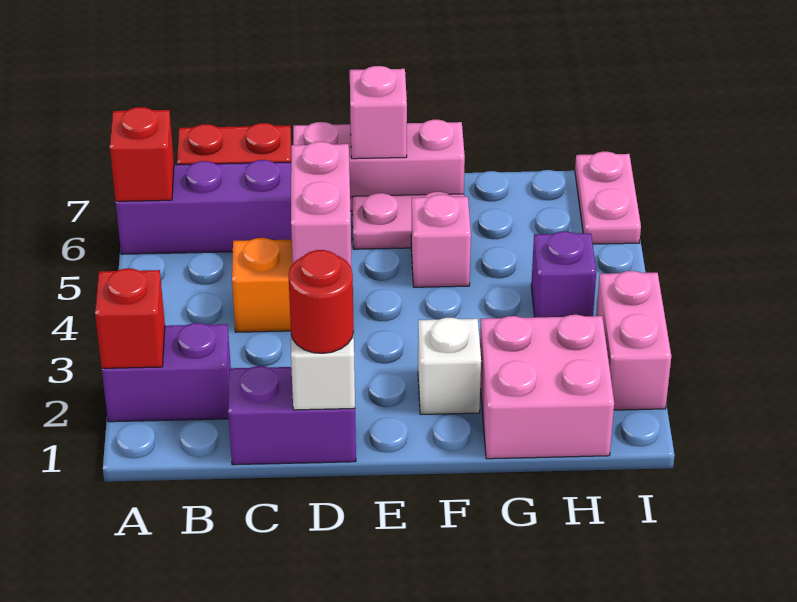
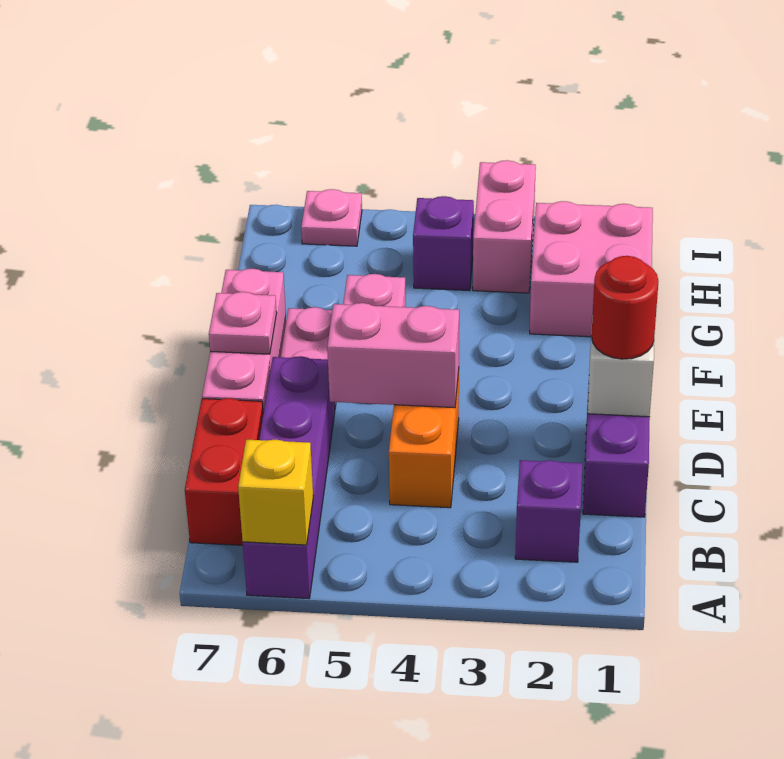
purple 1x2 brick [102,323,231,422] -> purple 1x1 brick [515,460,583,562]
red 1x1 brick [95,269,165,368] -> none
red 1x1 brick [110,107,174,201] -> yellow 1x1 brick [238,440,313,545]
pink 1x1 brick [350,66,407,159] -> pink 1x1 plate [209,292,277,354]
white 1x1 brick [418,318,481,414] -> none
pink 1x2 brick [596,271,671,410] -> pink 1x2 brick turned to [473,160,536,293]
pink 1x2 plate [575,152,641,244] -> pink 1x1 plate [301,189,362,246]

